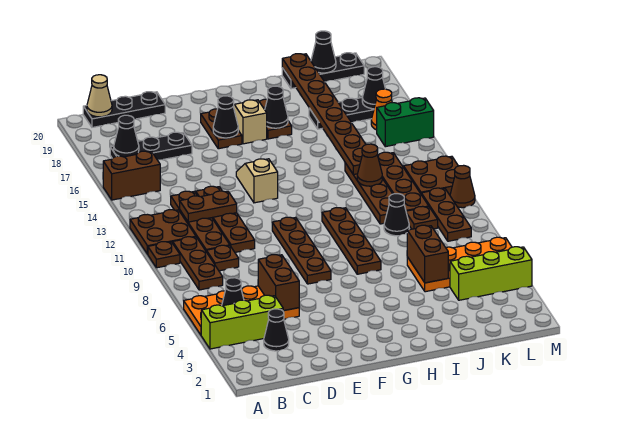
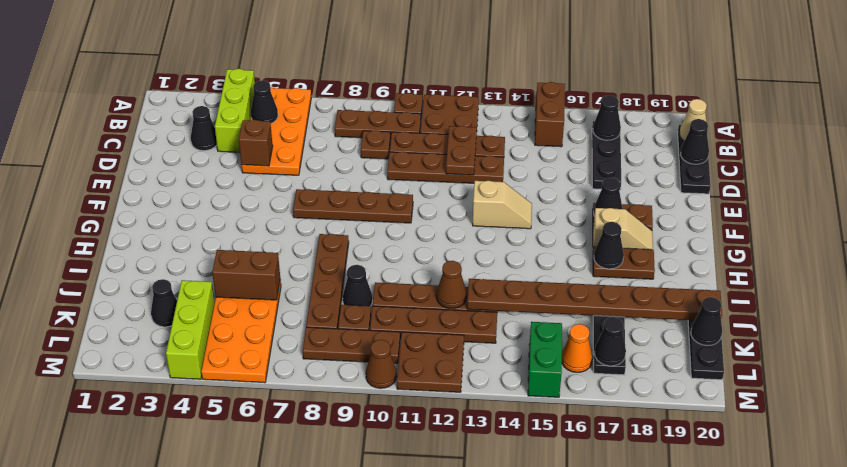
none -> black 1x1 cone [681,119,709,164]
brown 1x2 brick [258,255,299,311] -> brown 1x1 brick [239,120,273,166]
brown 1x4 plate [322,208,381,274] -> brown 1x4 plate turned to [306,234,349,329]
none -> black 1x1 cone [151,279,177,327]

